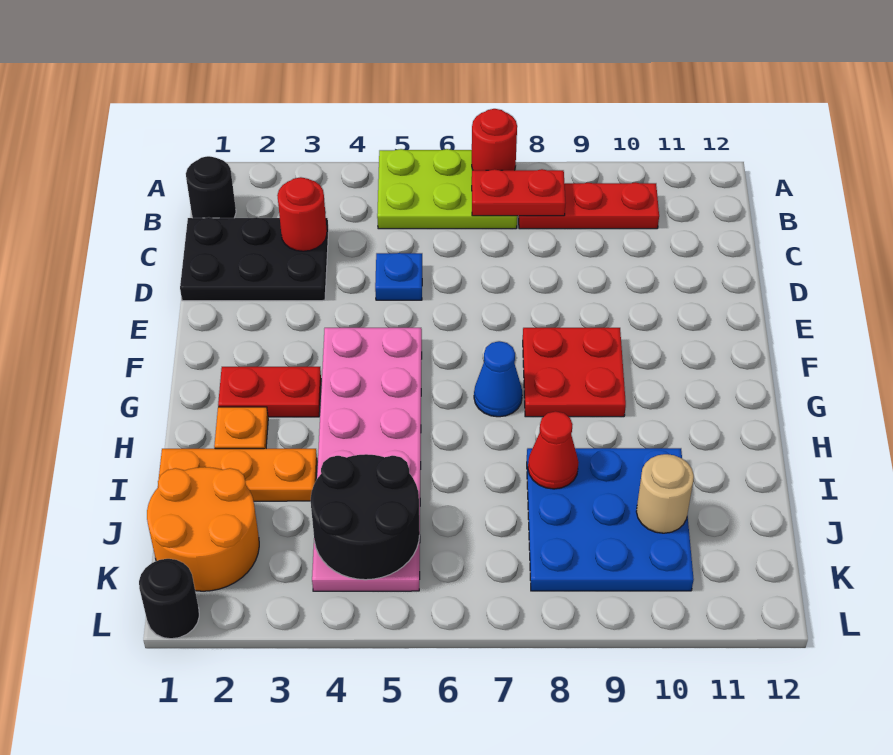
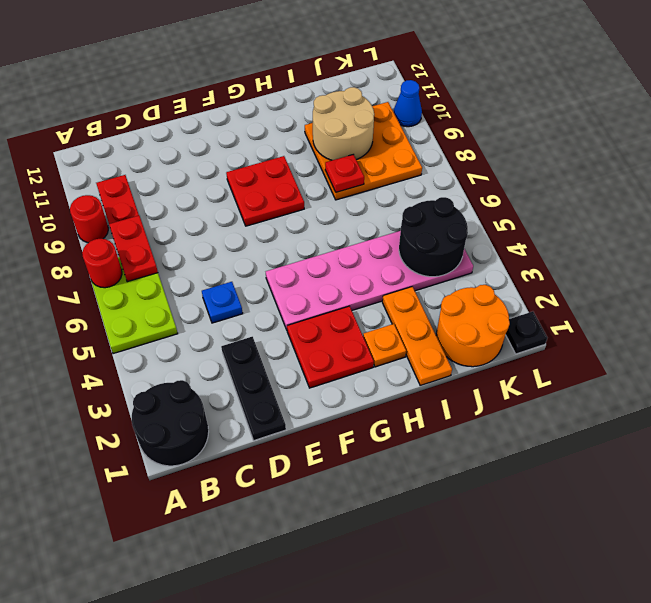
black 1x1 round brick [186,156,236,218] -> black 2x2 round brick [132,380,209,466]
black 2x3 plate [180,217,329,301] -> black 1x3 plate [221,337,286,440]
red 1x1 round brick [277,177,327,251] -> red 1x1 round brick moved to [70,195,108,243]
red 1x2 plate [218,367,321,417] -> red 2x2 plate [287,306,374,388]
blue 1x1 cone [474,341,522,417] -> blue 1x1 cone moved to [394,80,422,127]
blue 3x3 plate [527,448,694,591] -> orange 3x3 plate [305,102,422,200]
red 1x1 cone [528,411,579,489] -> red 1x1 plate [325,155,364,192]
tan 1x1 round brick [636,454,694,533] -> tan 2x2 round brick [313,87,374,160]
black 1x1 round brick [139,559,199,639] -> black 1x1 plate [506,311,547,354]

